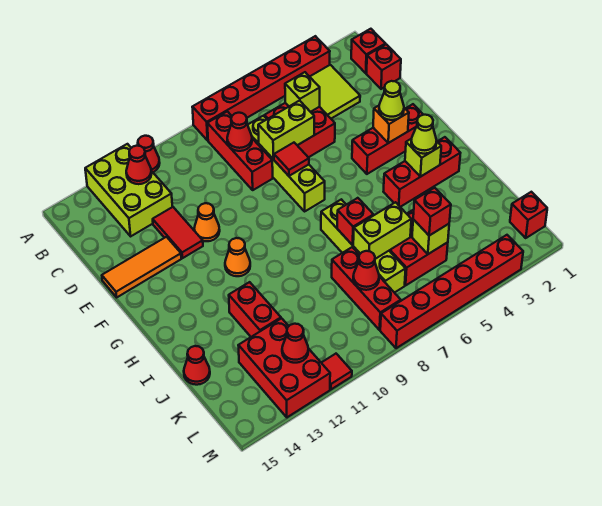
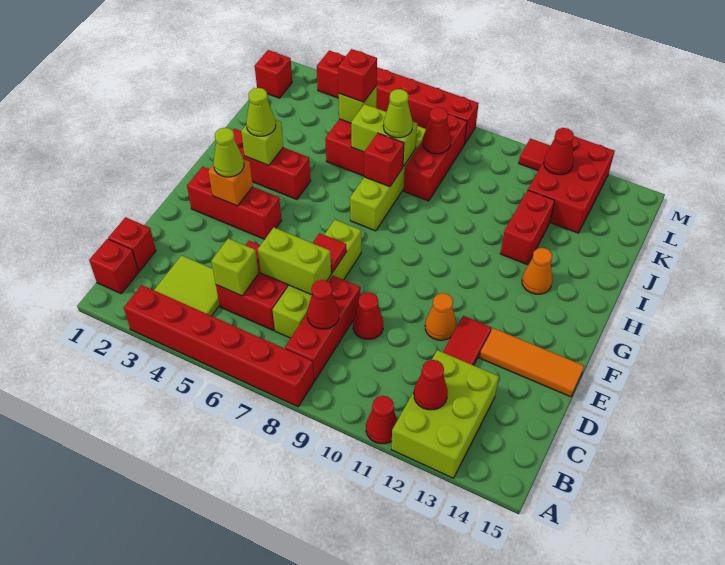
orange 1x1 cone [225,238,250,276] -> orange 1x1 cone moved to [522,248,553,294]
none -> lime 1x1 cone [383,89,413,138]
red 1x1 cone [184,346,210,385] -> red 1x1 cone moved to [353,292,383,339]

